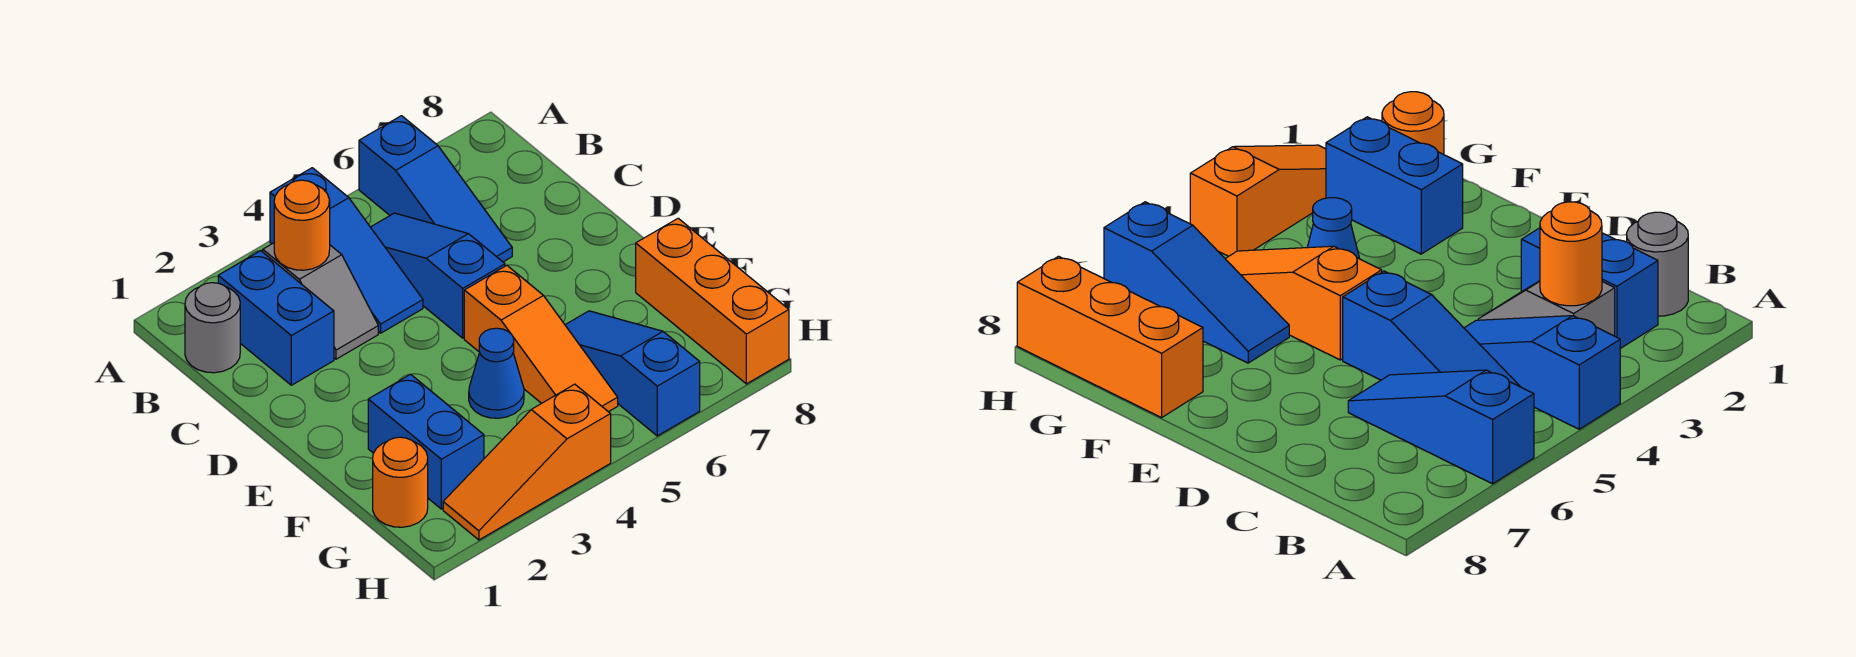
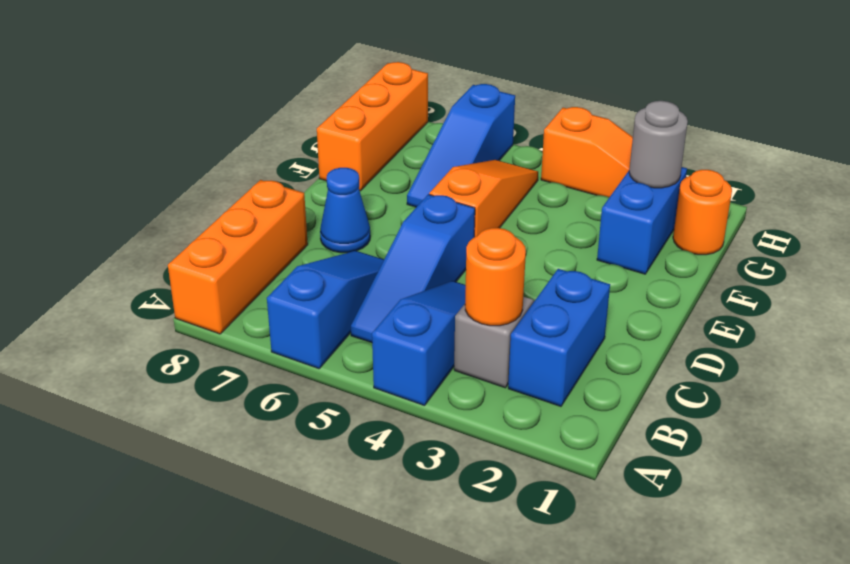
none -> orange 1x3 brick [168,180,308,334]
grey 1x1 round brick [185,283,240,373] -> grey 1x1 round brick moved to [629,101,688,188]
blue 1x1 cone [469,328,524,418] -> blue 1x1 cone moved to [320,168,370,253]

